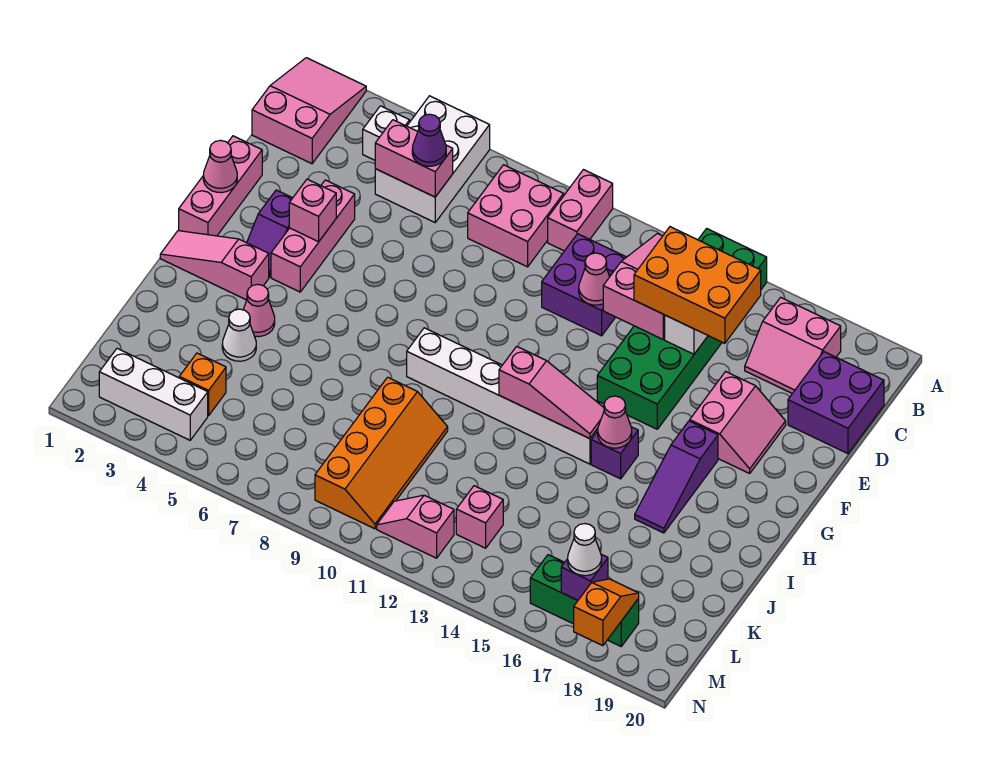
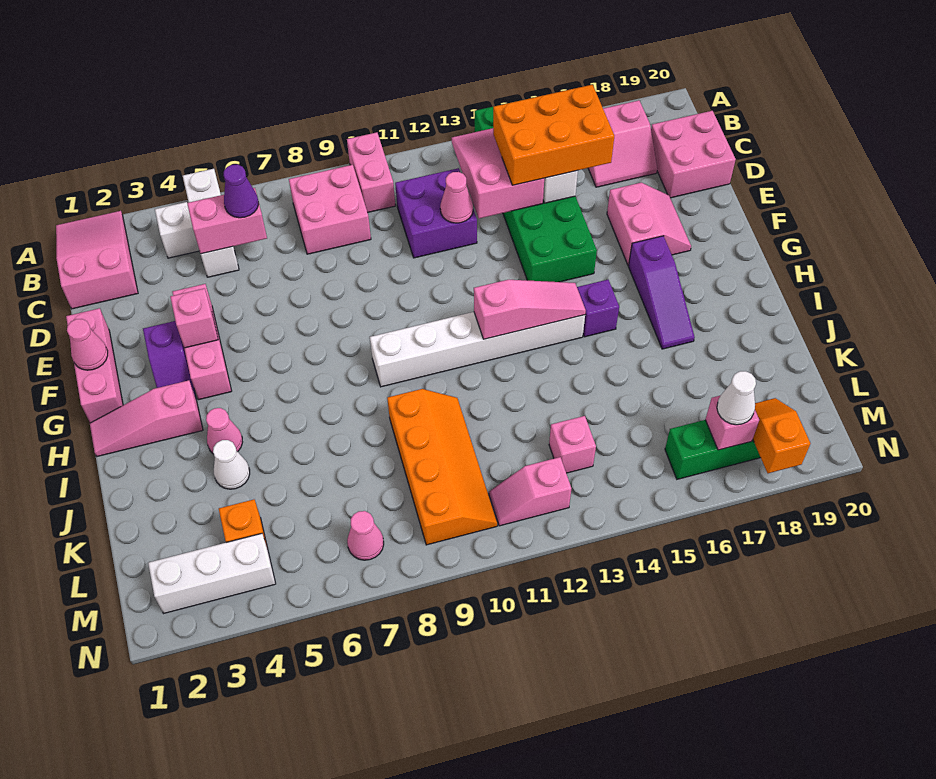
white 2x3 brick [375,96,490,222] -> white 1x3 brick [183,169,239,277]
purple 2x2 brick [788,352,884,454] -> pink 2x2 brick [651,111,736,198]
pink 1x1 cone [598,396,632,448] -> pink 1x1 cone moved to [347,511,384,560]
purple 1x1 brick [561,554,608,600] -> pink 1x1 brick [705,396,759,450]

